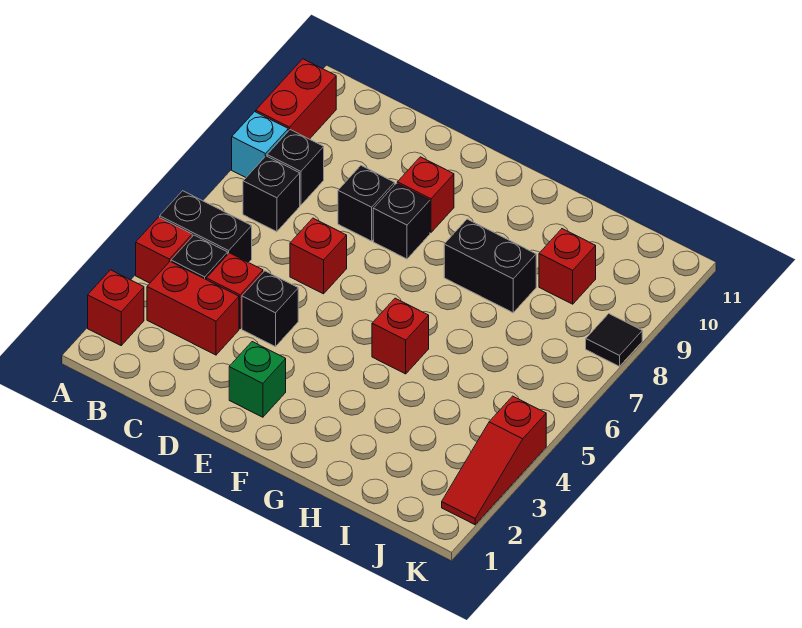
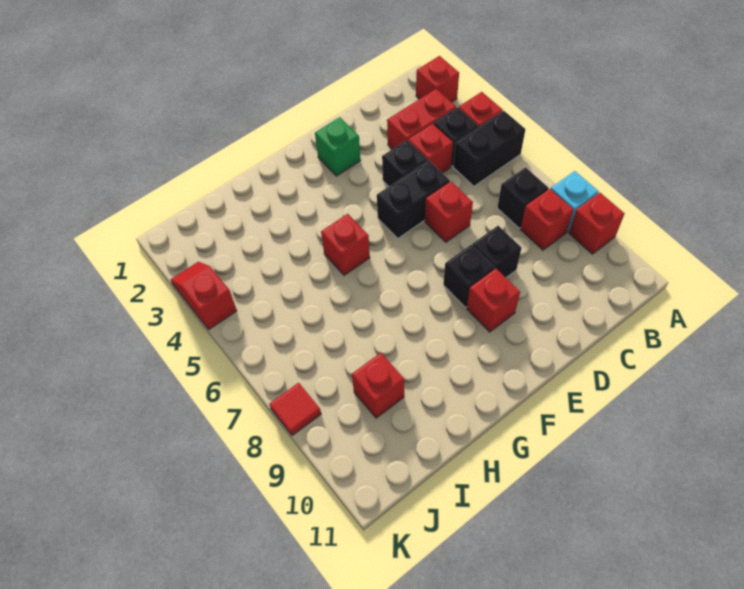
red 1x2 brick [256,59,336,139] -> red 1x1 brick [569,193,625,254]
black 1x1 brick [267,130,324,205] -> red 1x1 brick [520,189,574,250]
black 1x2 brick [444,219,536,313] -> black 1x2 brick moved to [377,160,450,238]
red 1x3 slope [442,396,546,525] -> red 1x2 slope [171,262,237,330]
black 1x1 tile [586,314,642,366] -> red 1x1 tile [269,383,321,436]

